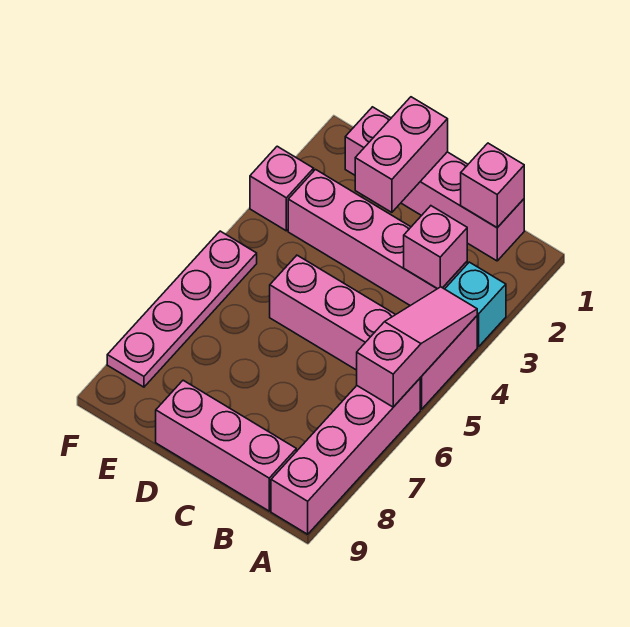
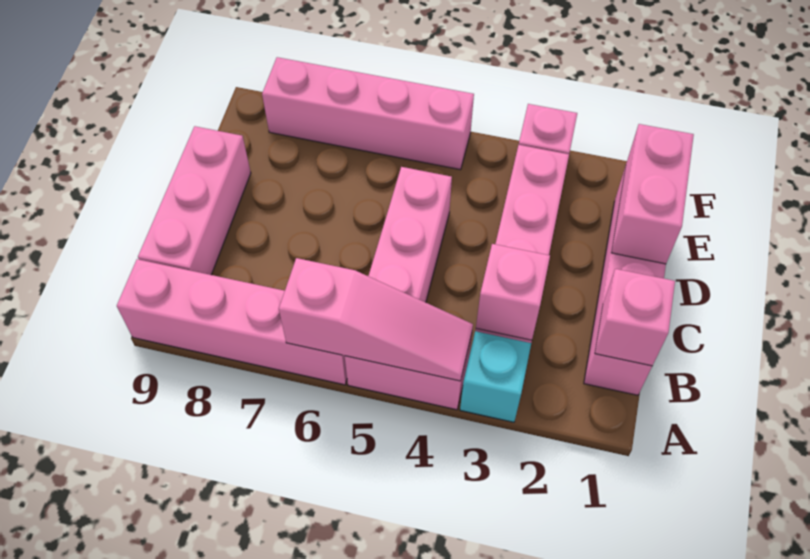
pink 1x2 brick [355,97,448,212] -> pink 1x2 brick turned to [611,124,694,264]
pink 1x4 plate [107,231,257,387] -> pink 1x4 brick [262,57,474,170]

